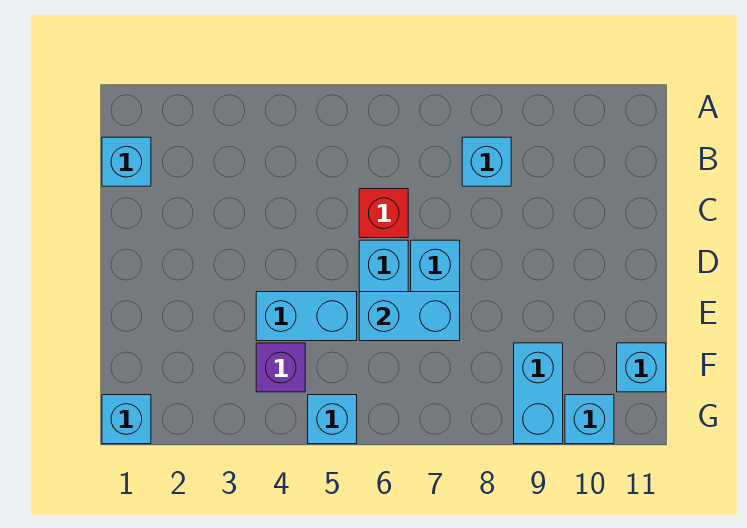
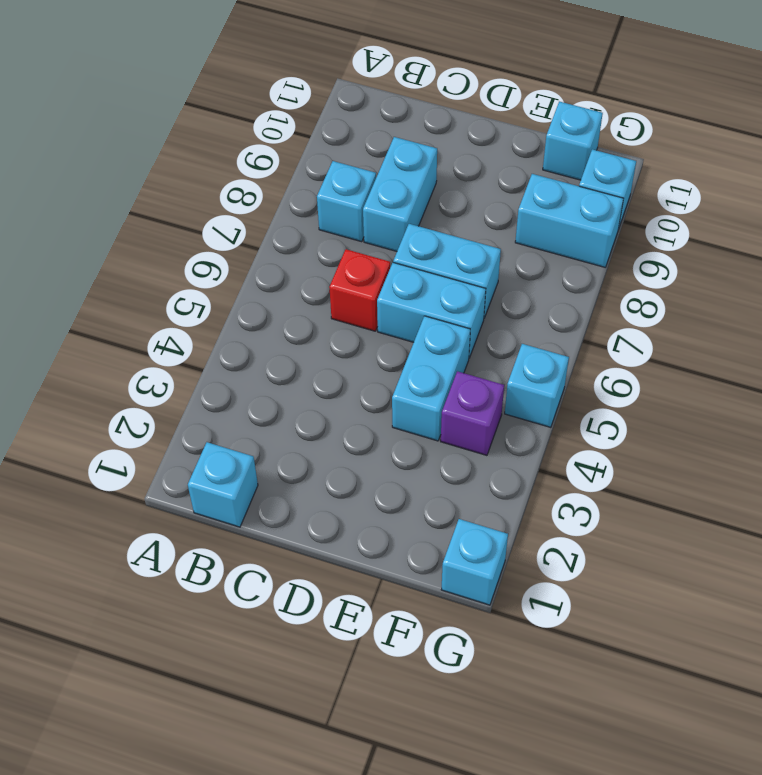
cyan 1x2 brick [359,292,460,341] -> cyan 1x2 brick moved to [363,137,437,251]

